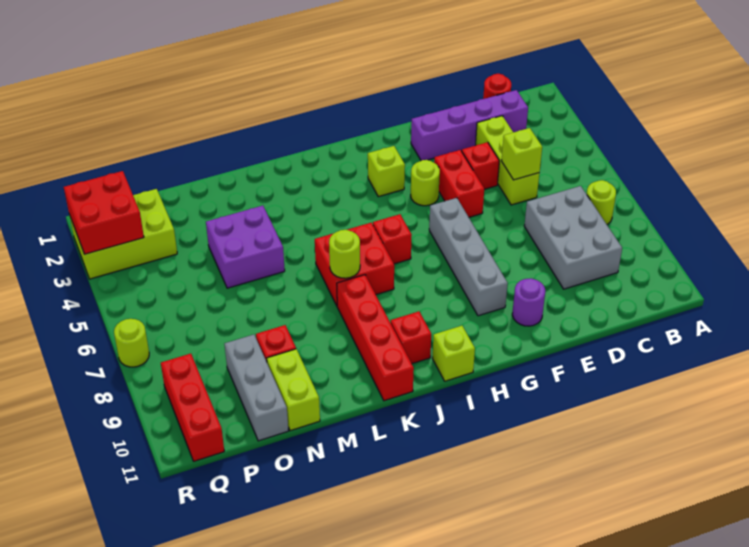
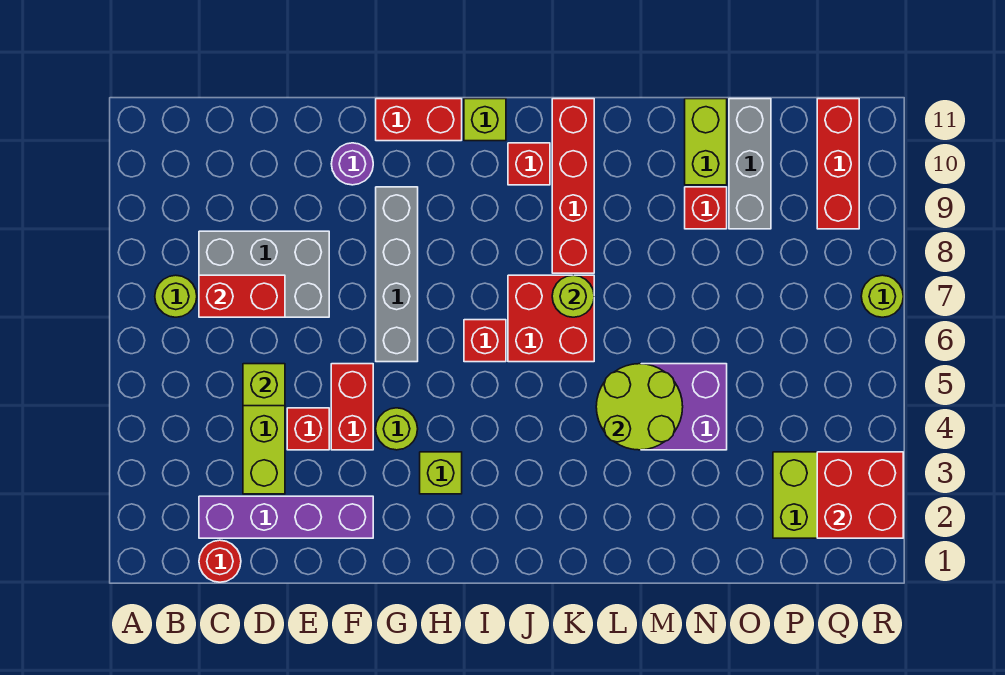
grey 2x3 brick [524,186,622,289] -> grey 2x3 brick turned to [199,231,329,317]
none -> red 1x2 brick [199,275,285,317]
none -> red 1x2 brick [376,99,462,141]
none -> lime 2x2 round brick [596,364,683,450]

